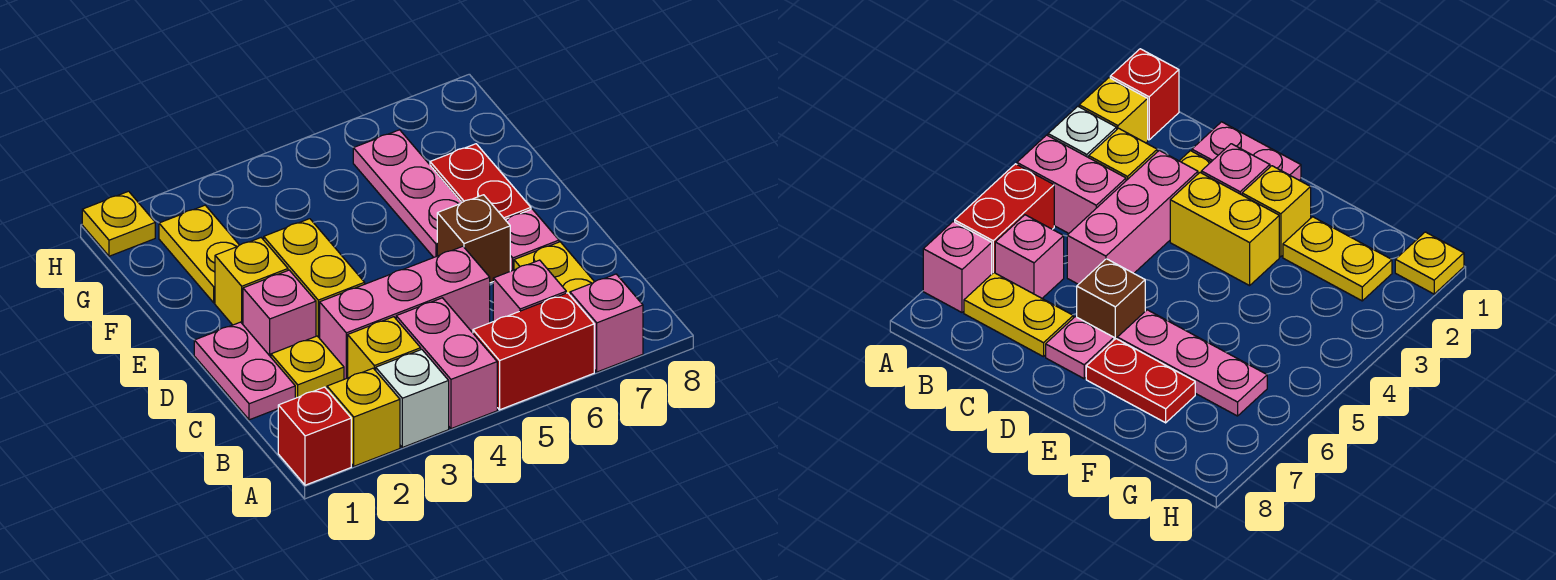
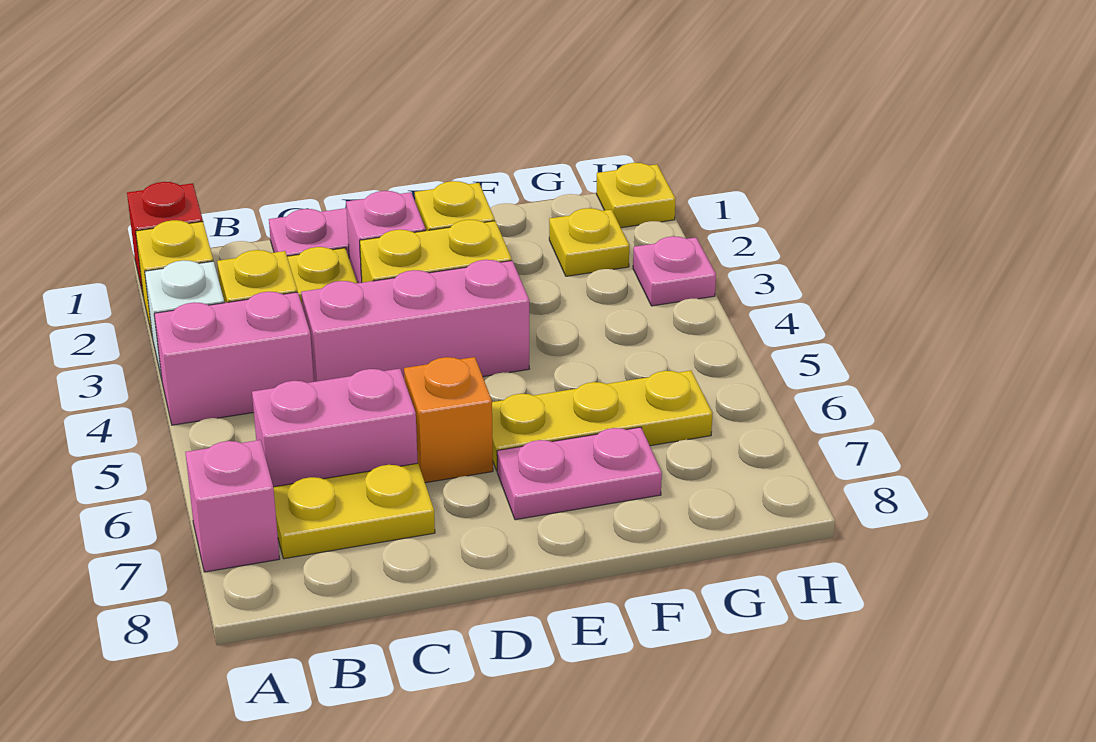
red 1x2 brick [473,293,594,410] -> none
pink 1x1 brick [493,260,566,321] -> pink 1x2 brick [252,369,418,487]
pink 1x3 brick [320,246,490,379] -> pink 1x3 brick turned to [301,260,529,382]
brown 1x1 brick [437,195,510,283] -> orange 1x1 brick [404,357,493,483]
pink 1x1 plate [505,209,559,271] -> pink 1x1 plate moved to [633,236,716,306]
pink 1x3 plate [353,130,462,257] -> yellow 1x3 plate [492,371,713,471]
red 1x2 plate [430,144,531,219] -> pink 1x2 plate [497,427,662,520]
yellow 1x2 plate [159,205,239,303] -> yellow 1x1 plate [549,208,629,276]

